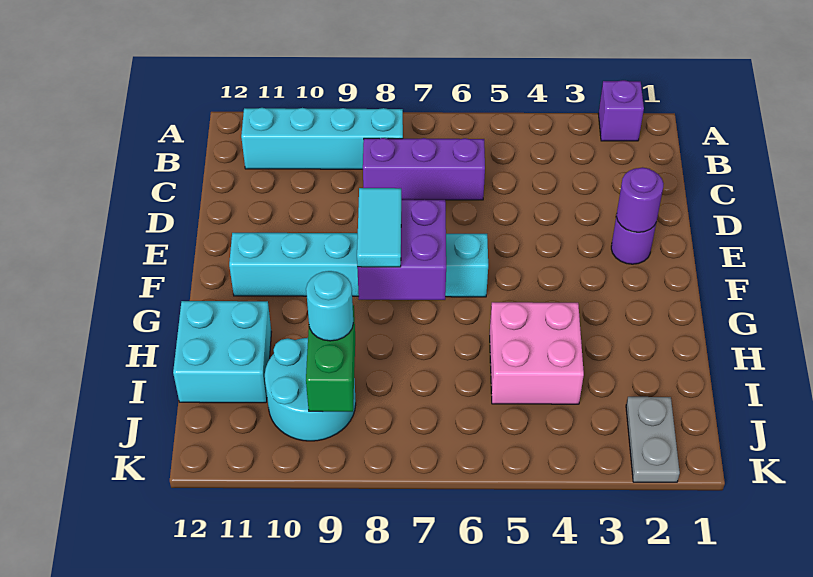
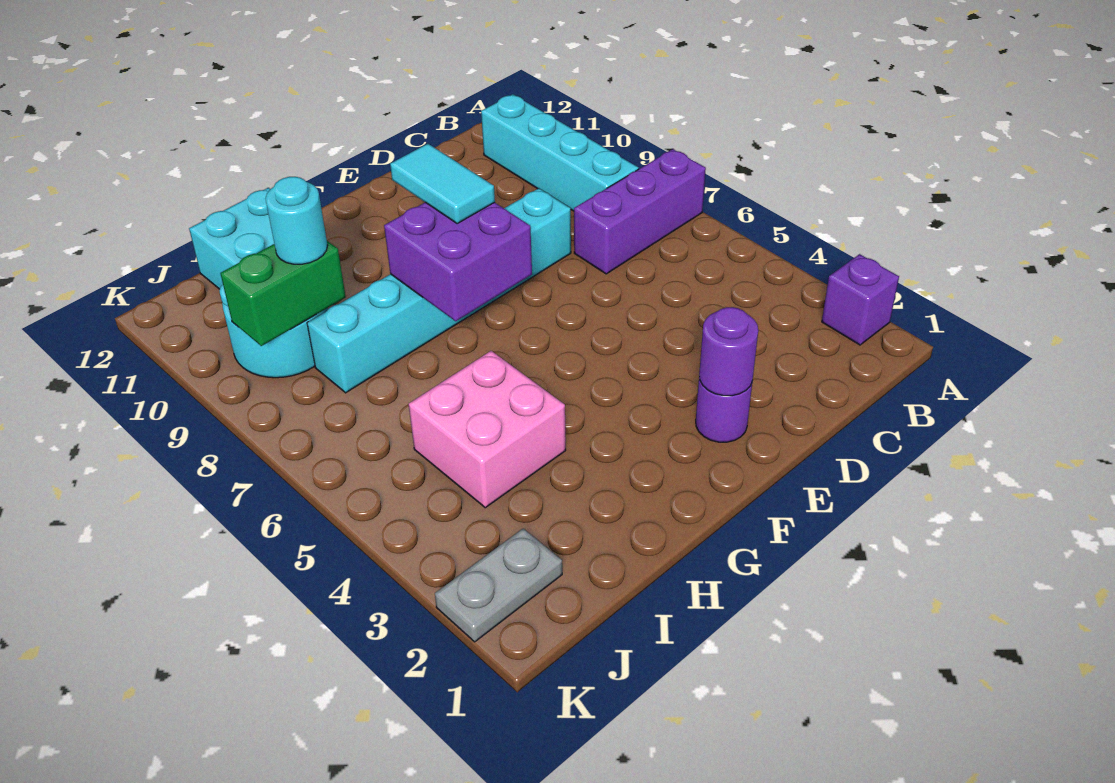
purple 1x3 brick [363,138,485,200] -> purple 1x3 brick turned to [574,149,706,274]
cyan 1x6 brick [229,233,488,297] -> cyan 1x6 brick turned to [307,188,571,393]
cyan 1x2 tile [357,188,401,267] -> cyan 1x2 tile turned to [390,144,495,223]

